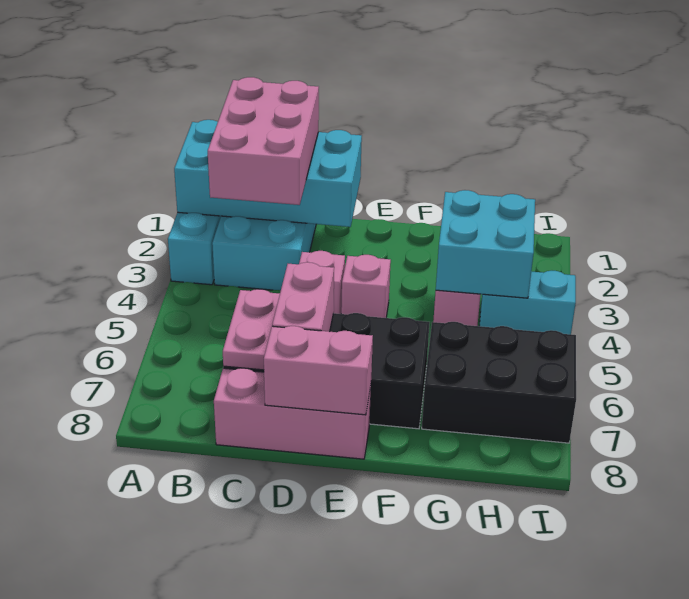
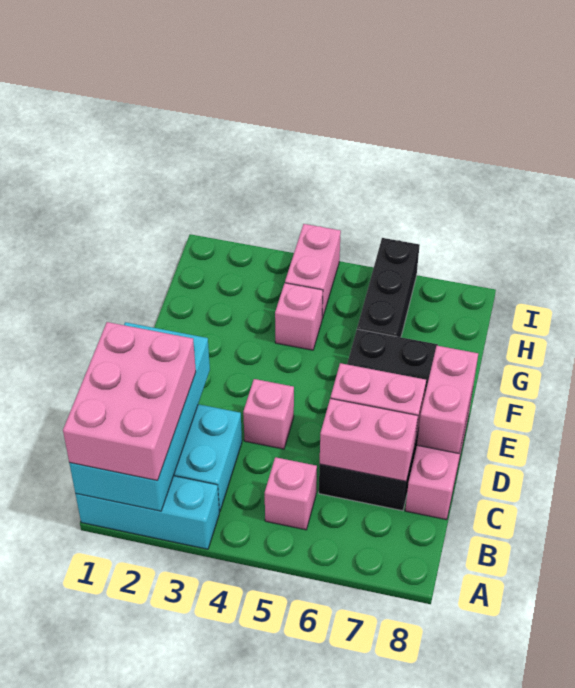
pink 2x3 brick [208,77,319,205] -> pink 2x3 brick turned to [63,322,196,481]
pink 1x2 plate [223,289,280,370] -> pink 1x2 brick [320,398,418,481]
pink 1x1 brick [341,255,391,318] -> pink 1x1 brick moved to [265,457,317,530]
cyan 2x2 brick [436,190,535,298] -> none
black 2x3 brick [422,322,576,443] -> black 1x3 brick [357,238,420,337]
cyan 1x2 brick [480,271,576,334] -> pink 1x2 brick [285,224,341,319]

